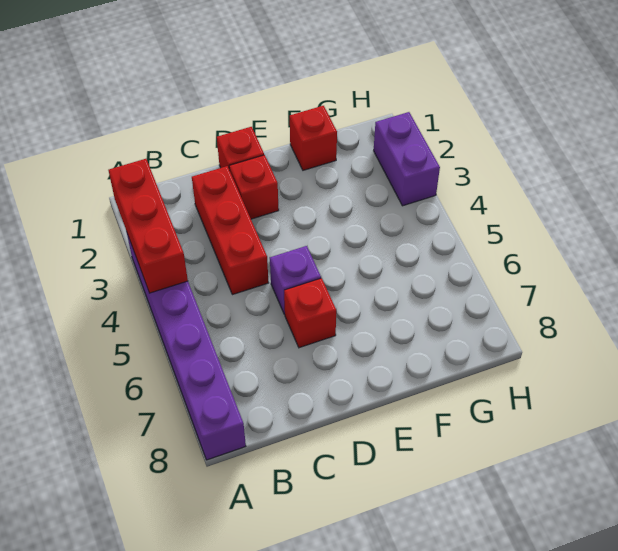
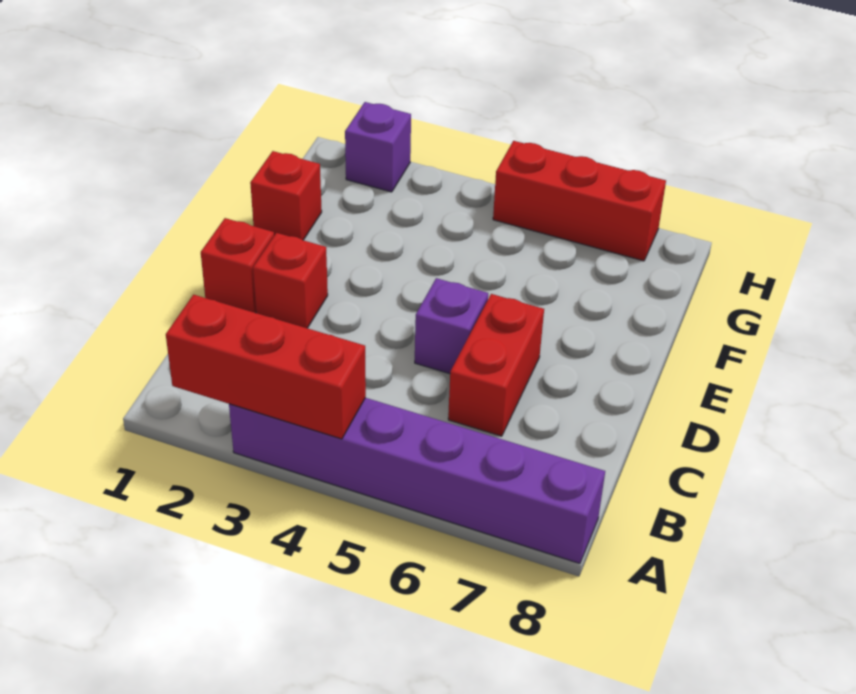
red 1x3 brick [192,166,268,295] -> red 1x3 brick moved to [493,141,666,261]
red 1x1 brick [284,278,336,348] -> red 1x2 brick [448,294,544,436]
purple 1x2 brick [374,112,440,206] -> purple 1x1 brick [345,102,411,192]

